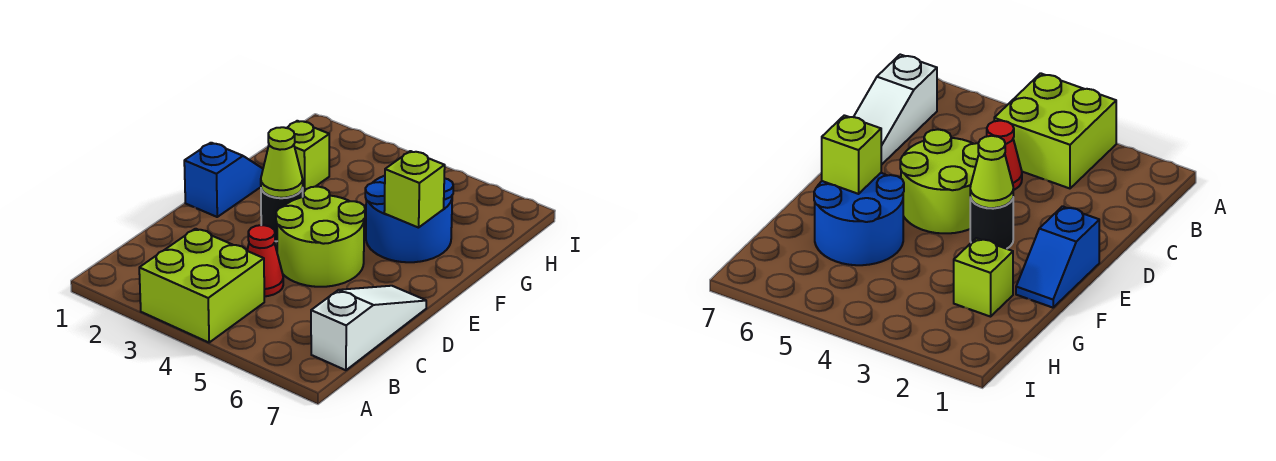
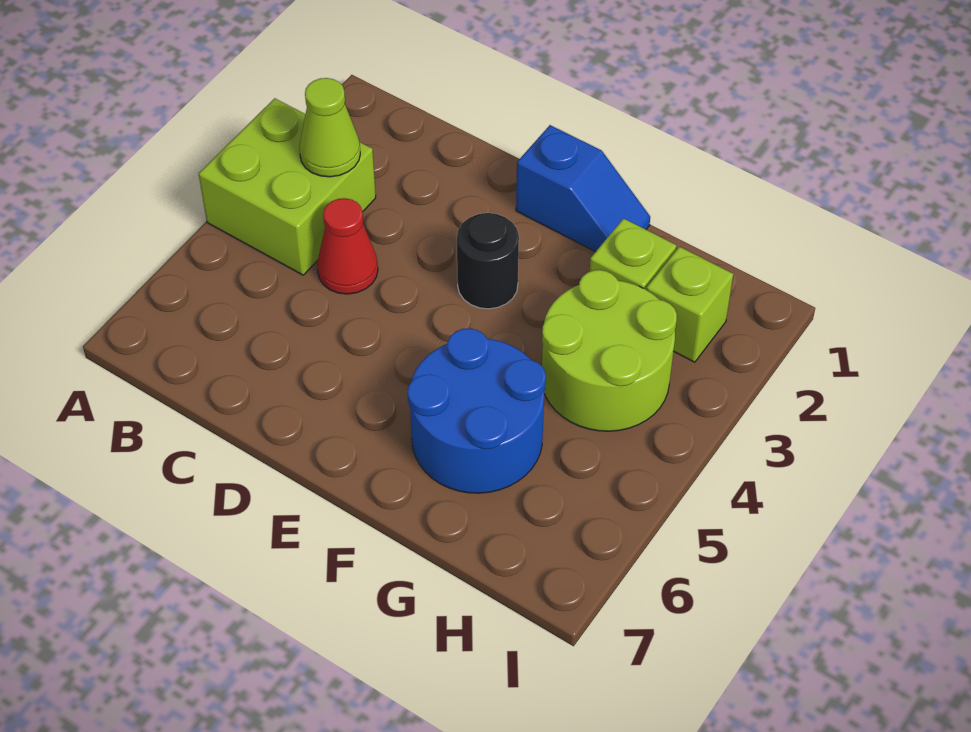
white 1x3 slope [311,286,426,370] -> none
lime 2x2 round brick [276,187,365,287] -> lime 2x2 round brick moved to [542,270,677,431]
lime 1x1 cone [261,127,303,198] -> lime 1x1 cone moved to [299,78,360,177]
lime 1x1 brick [384,151,445,228] -> lime 1x1 brick moved to [646,247,733,362]

